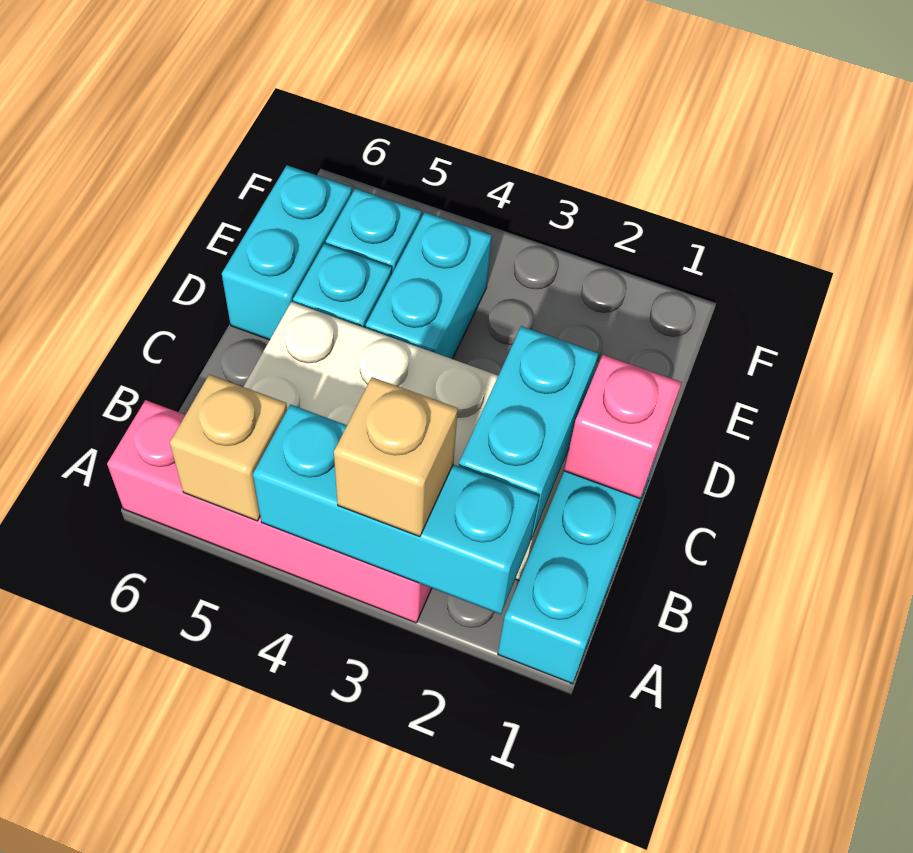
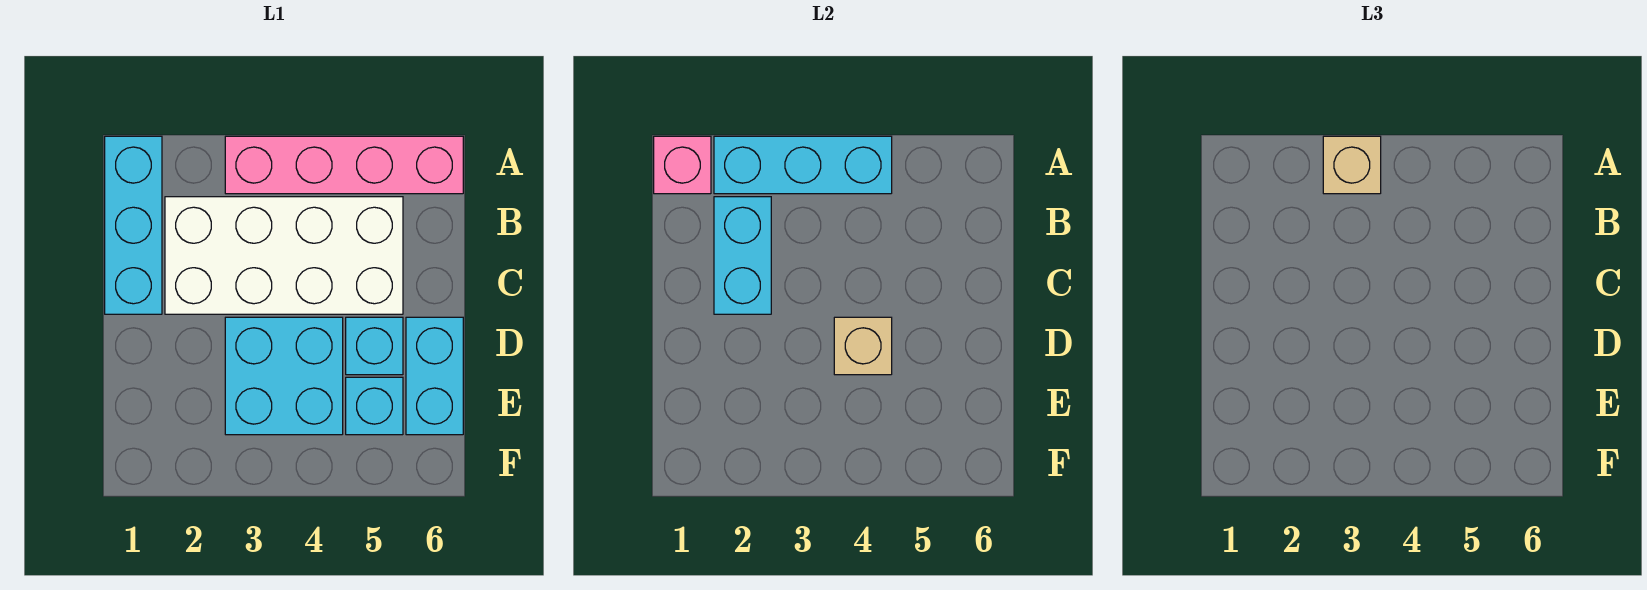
tan 1x1 brick [170,375,287,521] -> tan 1x1 brick moved to [834,317,892,375]
pink 1x1 brick [564,355,682,498] -> pink 1x1 brick moved to [654,136,711,194]
cyan 1x2 brick [366,212,492,359] -> cyan 2x2 brick [225,317,343,435]

